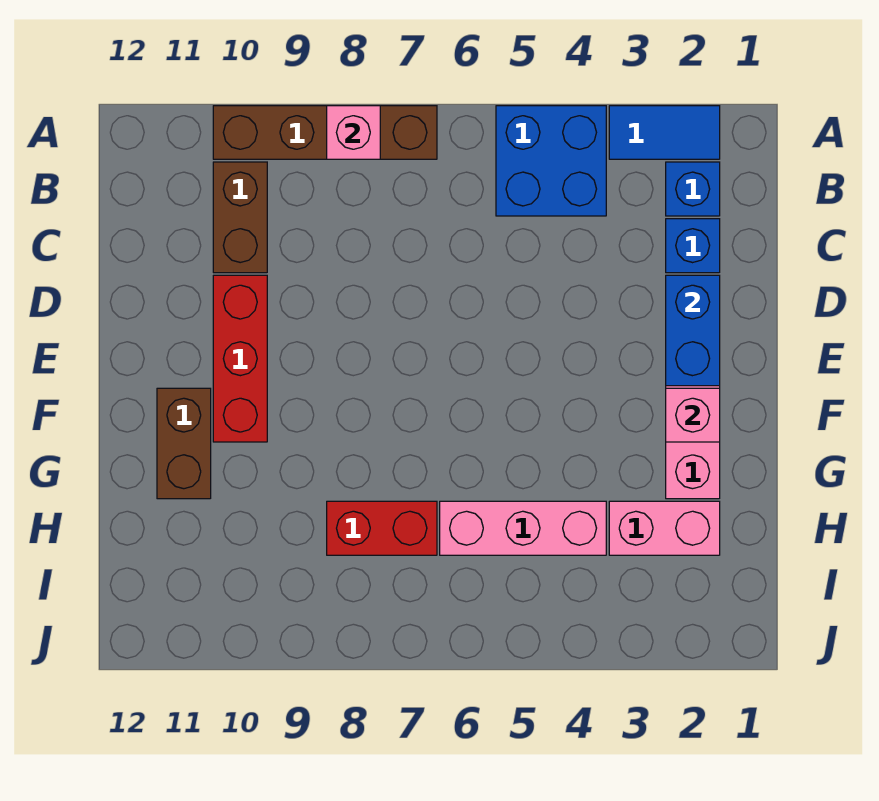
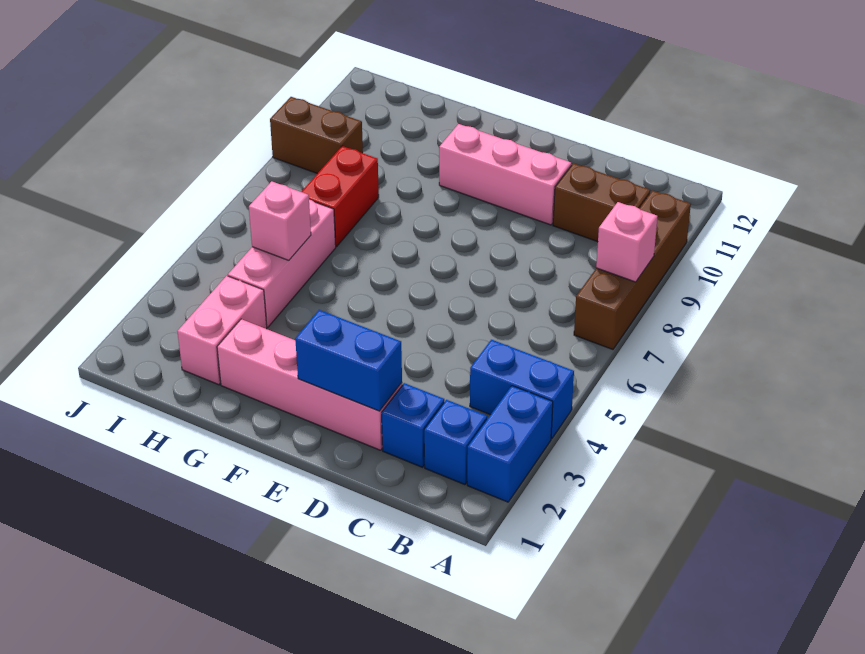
blue 1x2 tile [609,106,720,159] -> blue 1x2 brick [467,386,553,502]
blue 2x2 brick [496,106,606,216] -> blue 1x2 brick [470,340,574,439]
red 1x3 brick [213,275,267,442] -> pink 1x3 brick [439,124,571,225]
pink 1x1 brick [666,388,720,442] -> pink 1x1 brick moved to [249,181,311,260]
brown 1x2 brick [157,388,211,499] -> brown 1x2 brick moved to [270,97,363,174]

